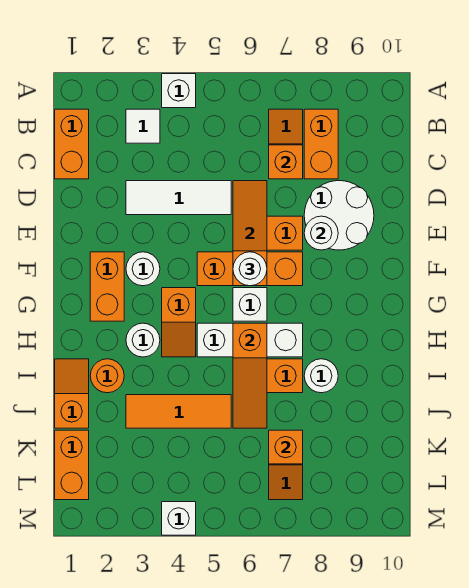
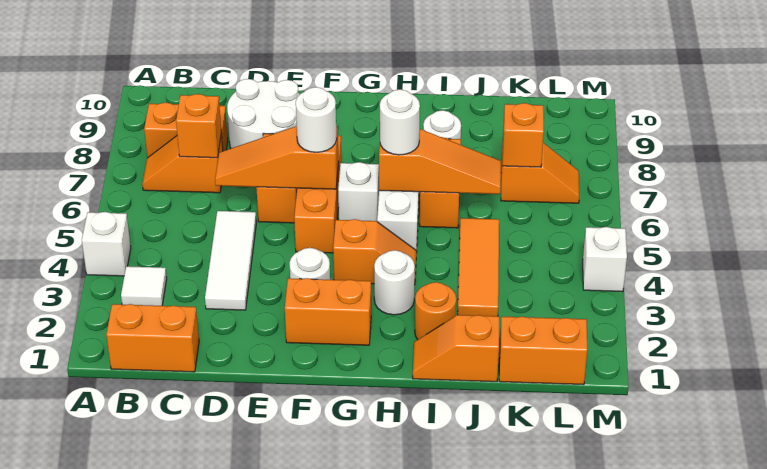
white 1x1 round brick [304,216,338,250] -> white 1x1 round brick moved to [380,89,420,155]

